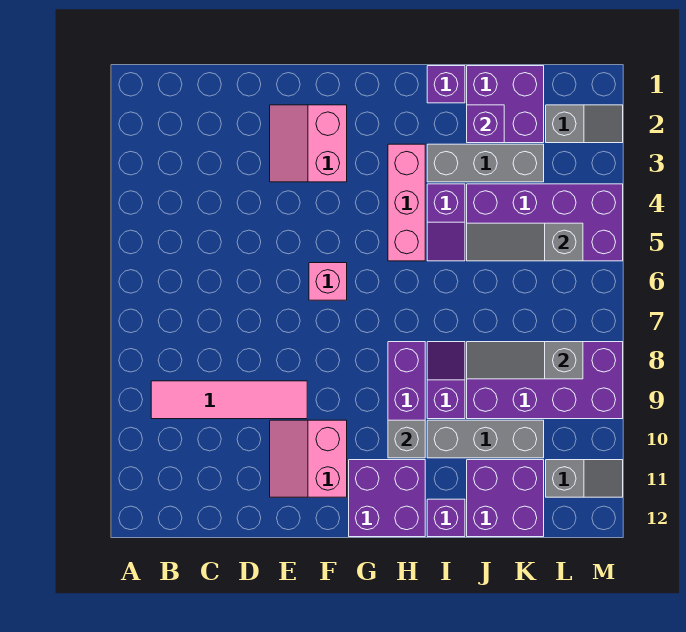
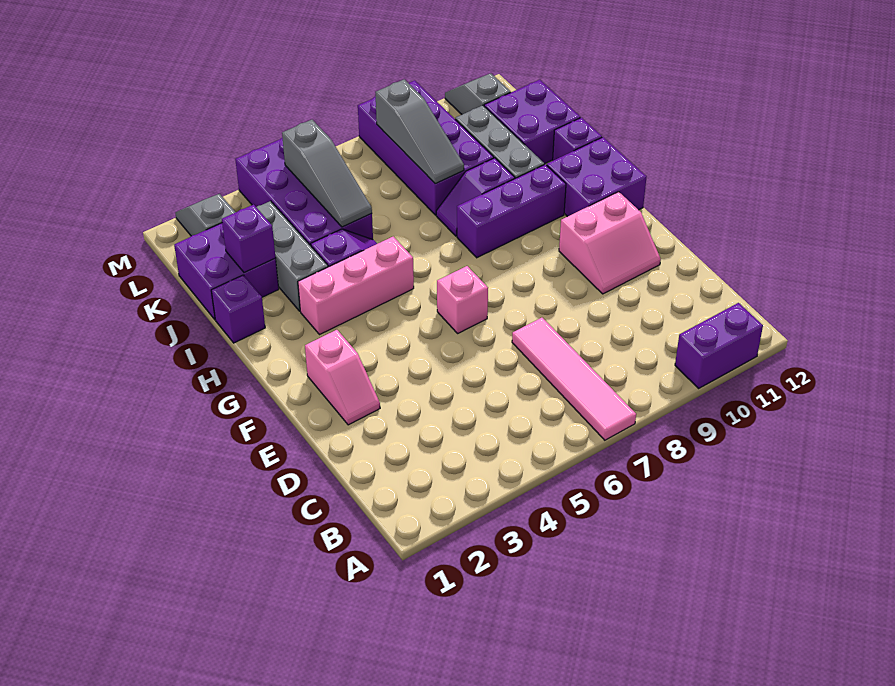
none -> purple 1x2 brick [675,303,763,388]
pink 1x4 tile [151,381,307,419] -> pink 1x4 tile moved to [512,318,636,440]
pink 2x2 slope [270,105,347,182] -> pink 1x2 slope [305,330,380,425]
grey 1x1 brick [388,420,425,458] -> none

